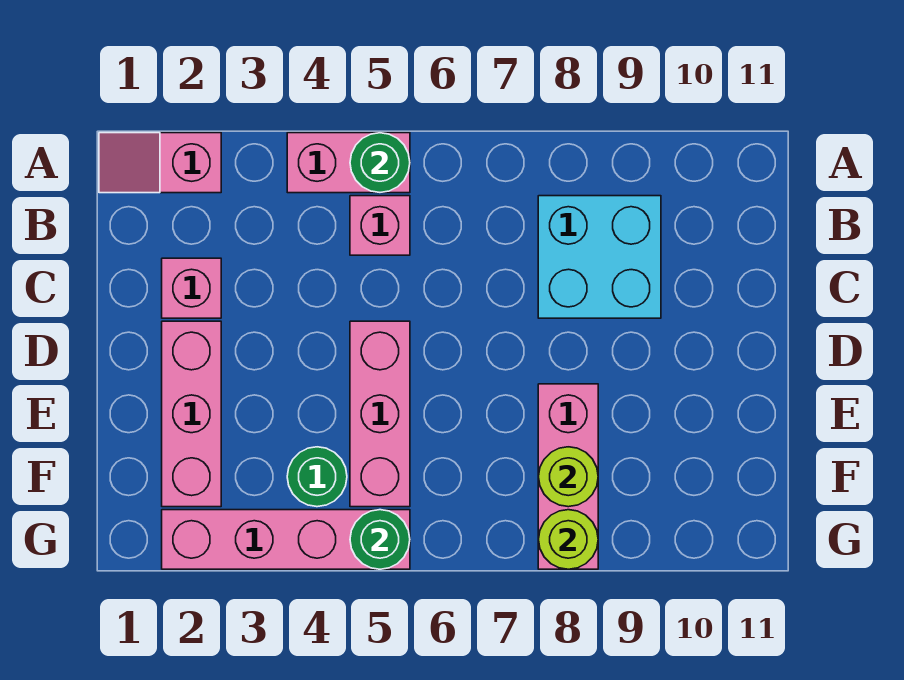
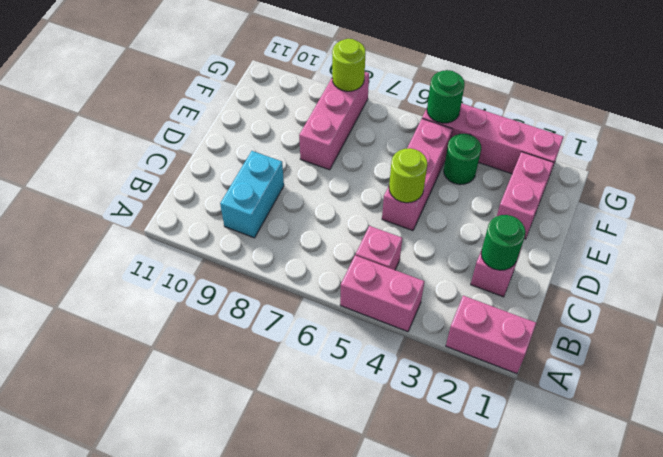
pink 1x2 slope [99,133,221,193] -> pink 1x2 brick [446,296,536,374]
green 1x1 round brick [350,133,410,193] -> green 1x1 round brick moved to [481,215,526,270]
cyan 2x2 brick [538,196,661,318] -> cyan 1x2 brick [220,151,284,238]
pink 1x3 brick [162,321,221,507] -> pink 1x2 brick [497,152,554,239]
lime 1x1 round brick [539,447,598,507] -> lime 1x1 round brick moved to [389,148,427,203]

